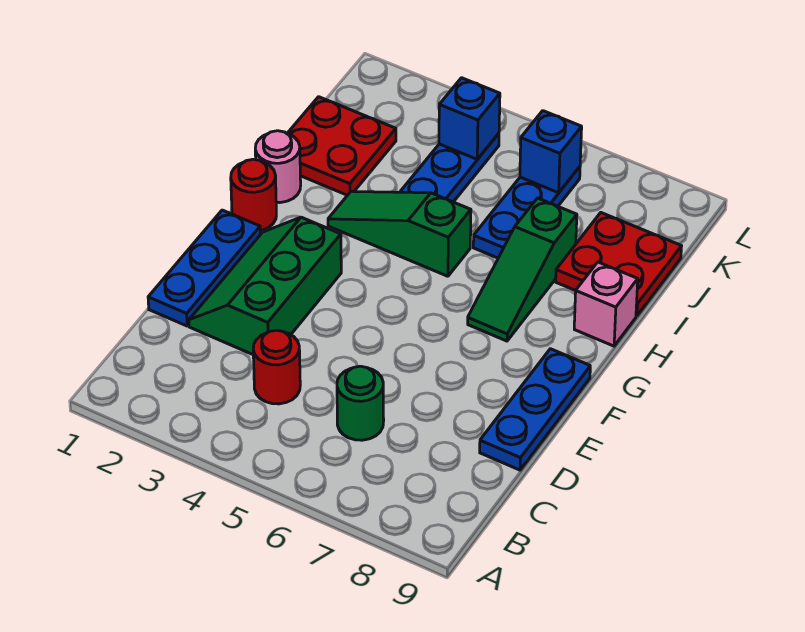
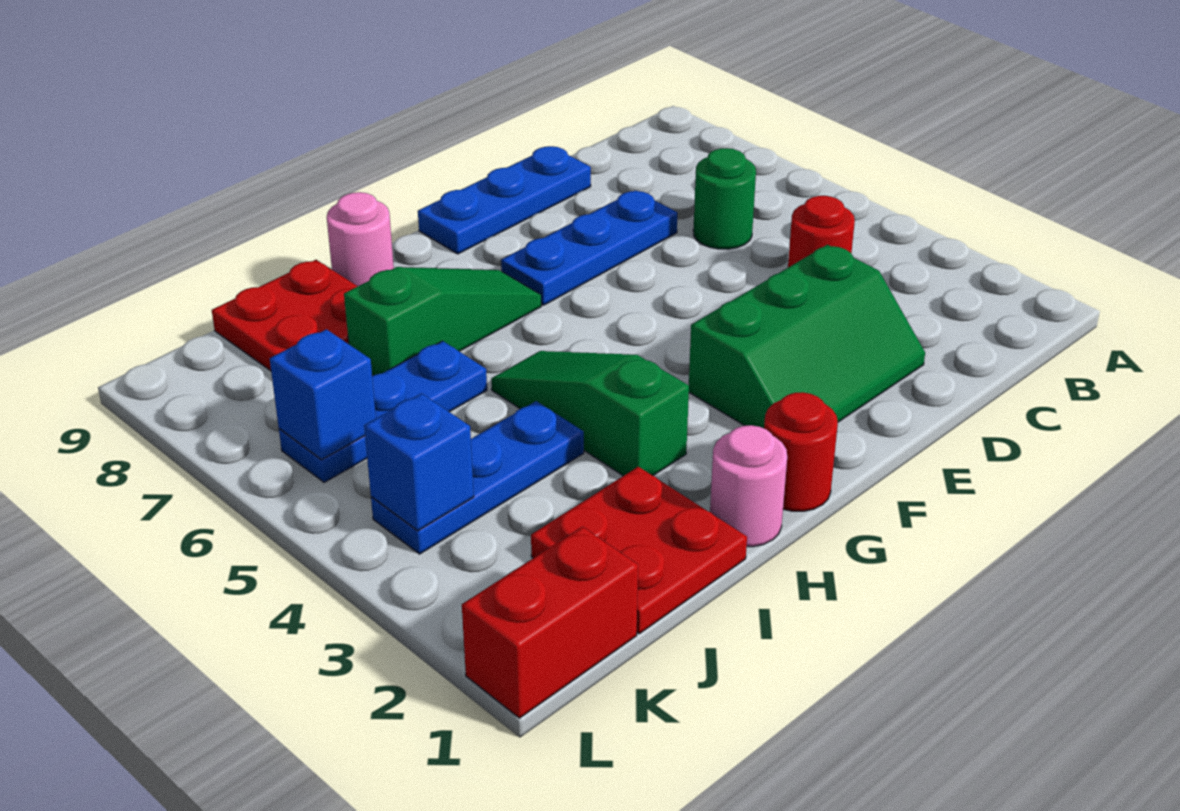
blue 1x3 plate [148,210,260,326] -> blue 1x3 plate moved to [501,190,677,305]
green 1x3 slope [328,191,471,276] -> green 1x3 slope turned to [491,351,689,476]
pink 1x1 brick [574,262,638,346] -> pink 1x1 round brick [327,192,394,286]
none -> red 1x2 brick [462,527,638,718]

